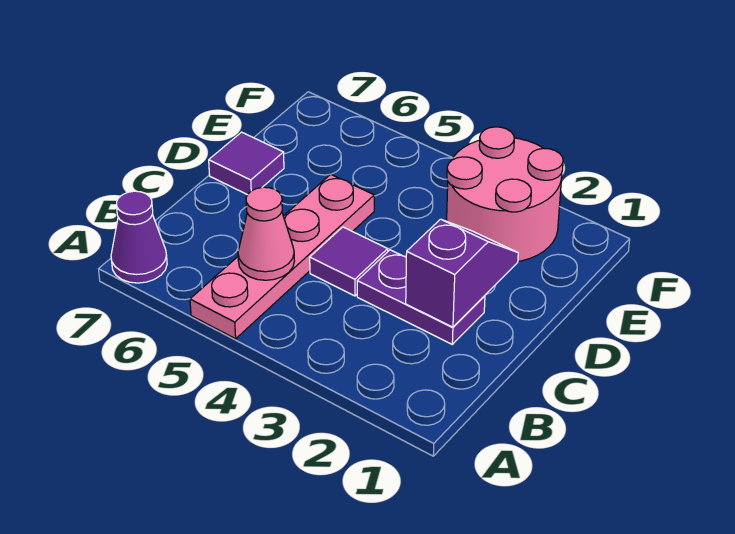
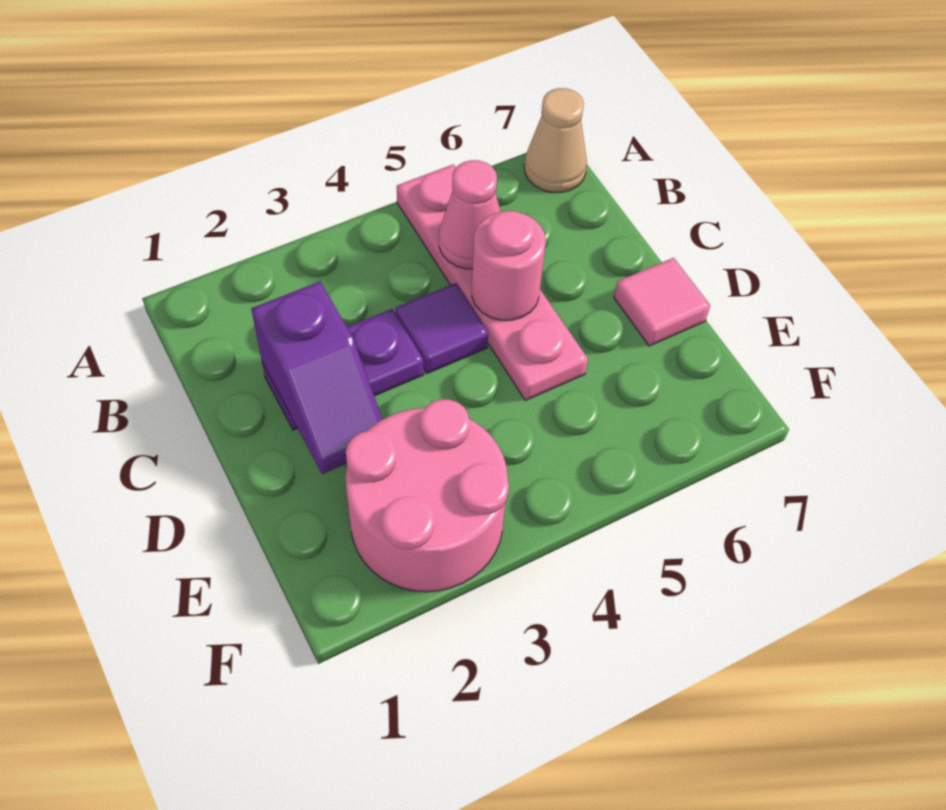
purple 1x1 cone [111,191,167,283] -> tan 1x1 cone [524,88,587,192]
none -> pink 1x1 round brick [472,211,546,320]
purple 1x1 tile [209,132,284,195] -> pink 1x1 tile [614,258,710,346]

